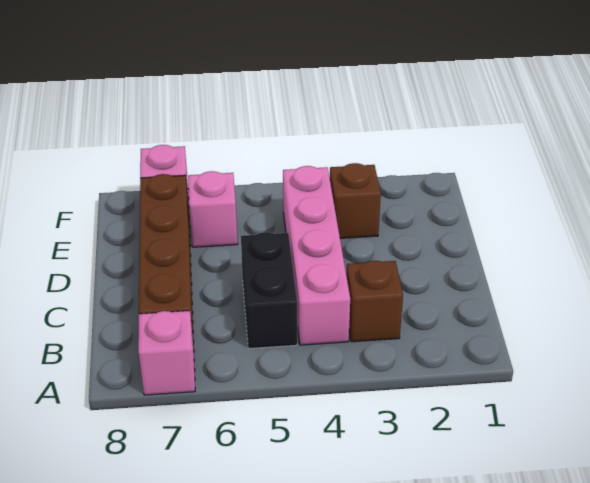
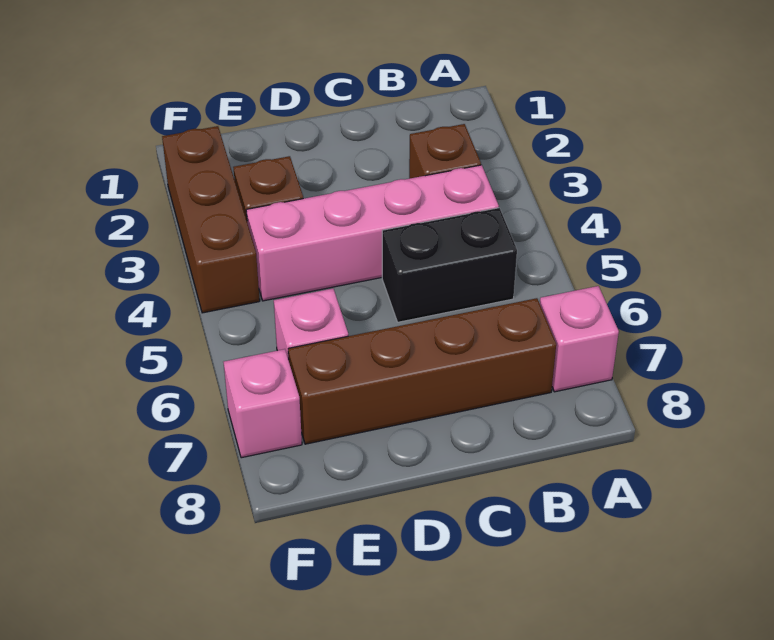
none -> brown 1x3 brick [162,126,260,313]

